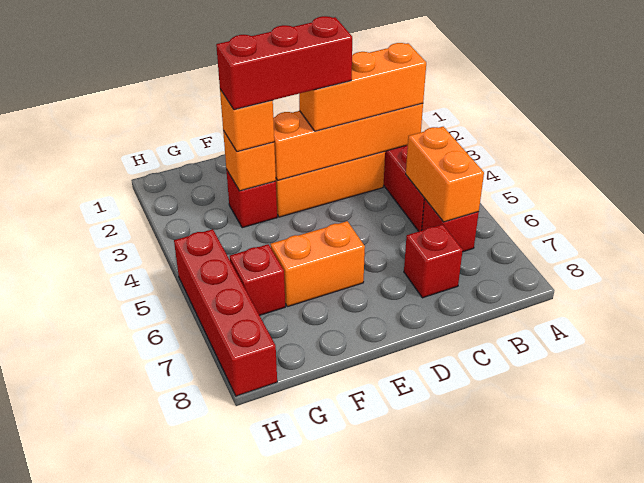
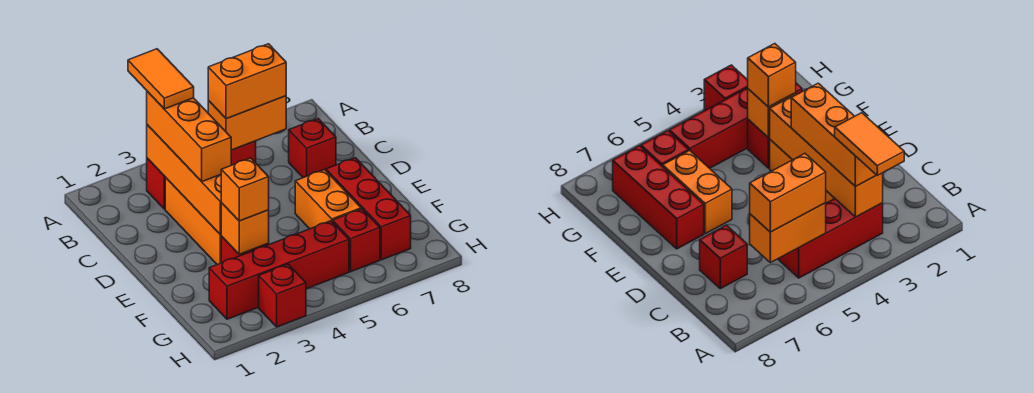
none -> orange 1x2 tile [128,49,194,109]
none -> orange 1x2 brick [208,44,286,119]
red 1x1 brick [422,199,479,252] -> red 1x1 brick moved to [259,264,306,327]
red 1x3 brick [216,16,352,110] -> red 1x3 brick moved to [326,158,411,260]
red 1x4 brick [174,229,277,396] -> red 1x4 brick moved to [209,221,349,319]

